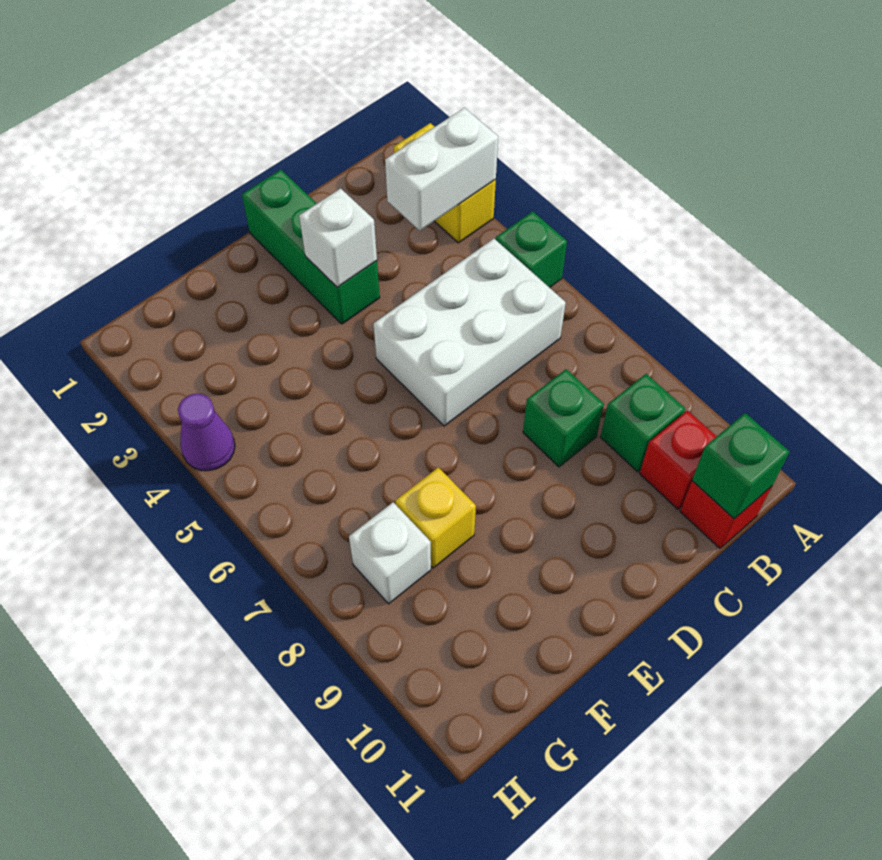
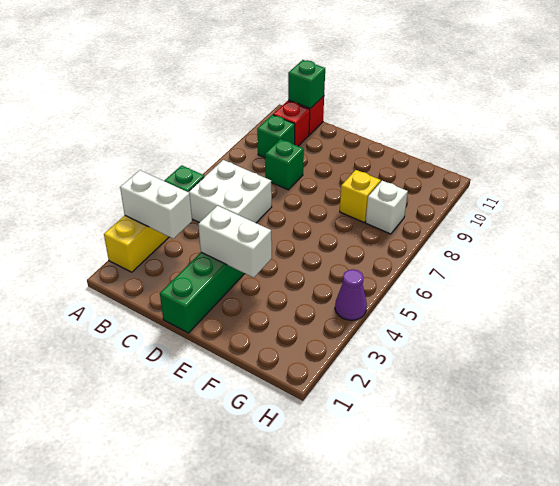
white 2x3 brick [374,239,566,426] -> white 2x2 brick [189,160,272,223]
white 1x1 brick [299,188,377,287] -> white 1x2 brick [198,206,272,278]

